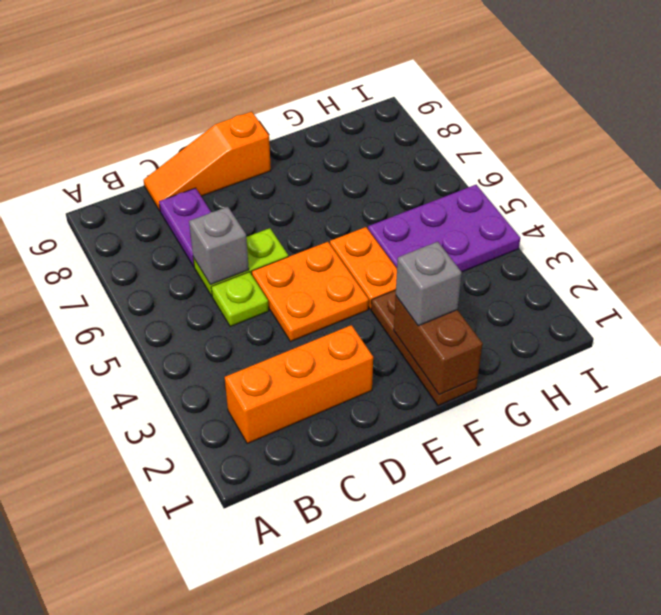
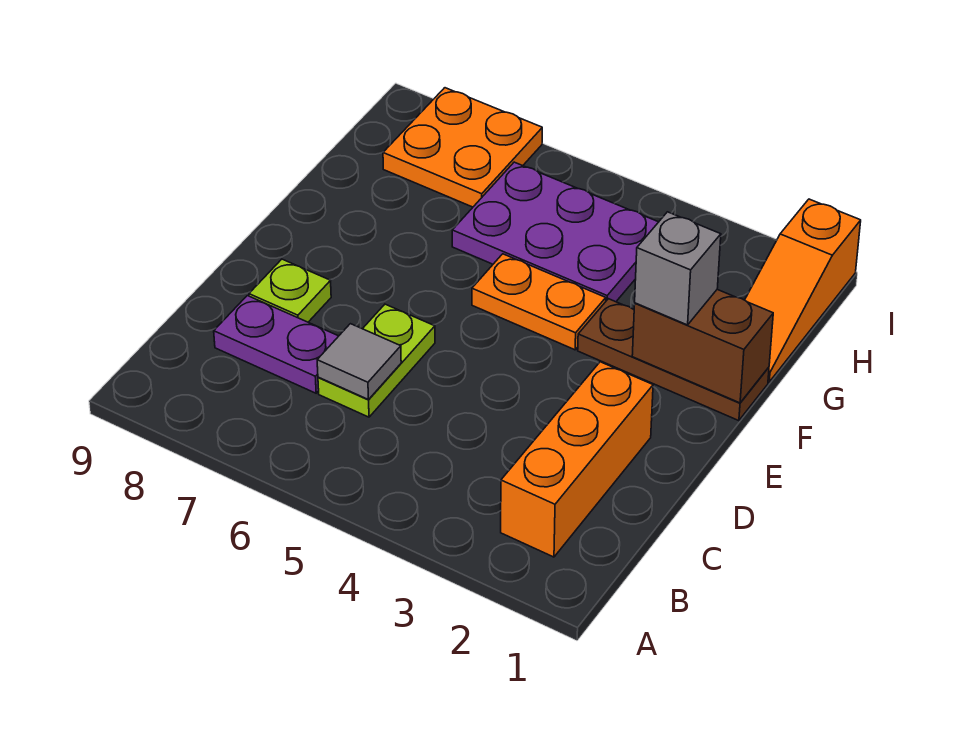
lime 1x1 plate [211,272,269,327] -> lime 1x1 plate moved to [249,259,331,322]
grey 1x1 brick [189,207,249,285] -> grey 1x1 tile [317,324,401,400]
orange 1x3 slope [144,112,271,211] -> orange 1x3 slope moved to [745,199,861,382]
orange 2x2 plate [252,242,369,342] -> orange 2x2 plate moved to [383,88,542,207]
purple 2x3 plate [368,185,520,272] -> purple 2x3 plate turned to [452,162,658,302]

